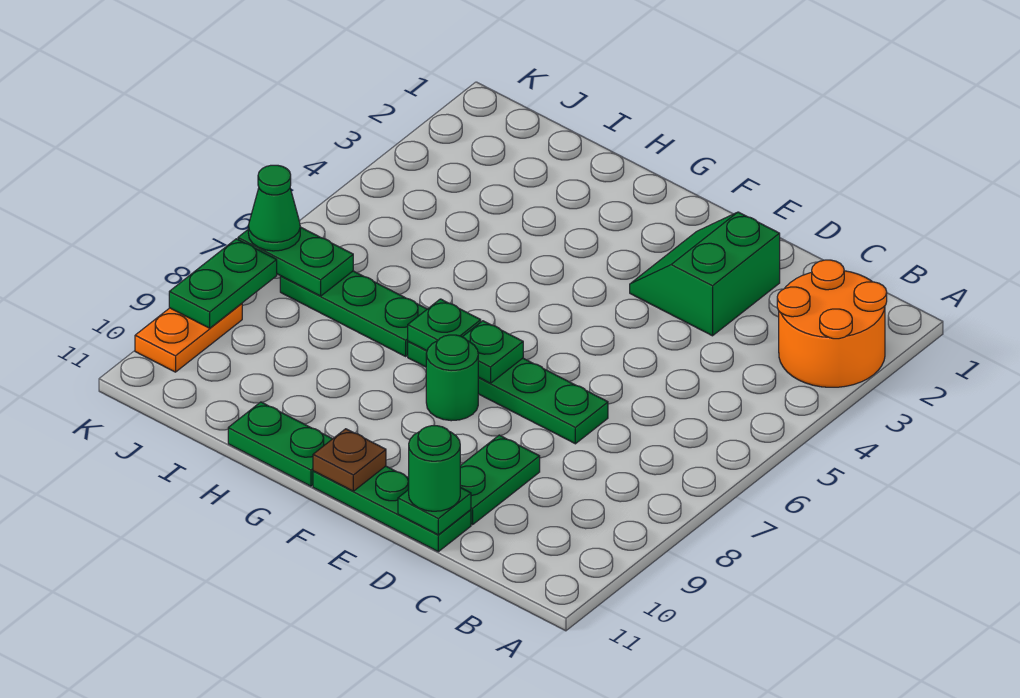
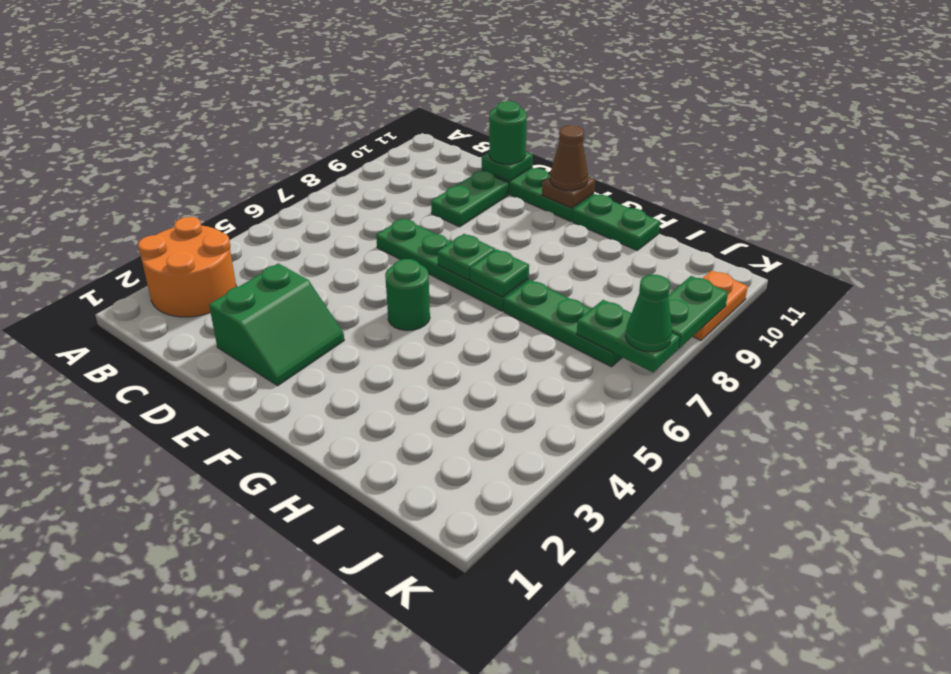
green 1x1 round brick [426,335,478,421] -> green 1x1 round brick moved to [385,259,430,331]
none -> brown 1x1 cone [550,125,588,190]

